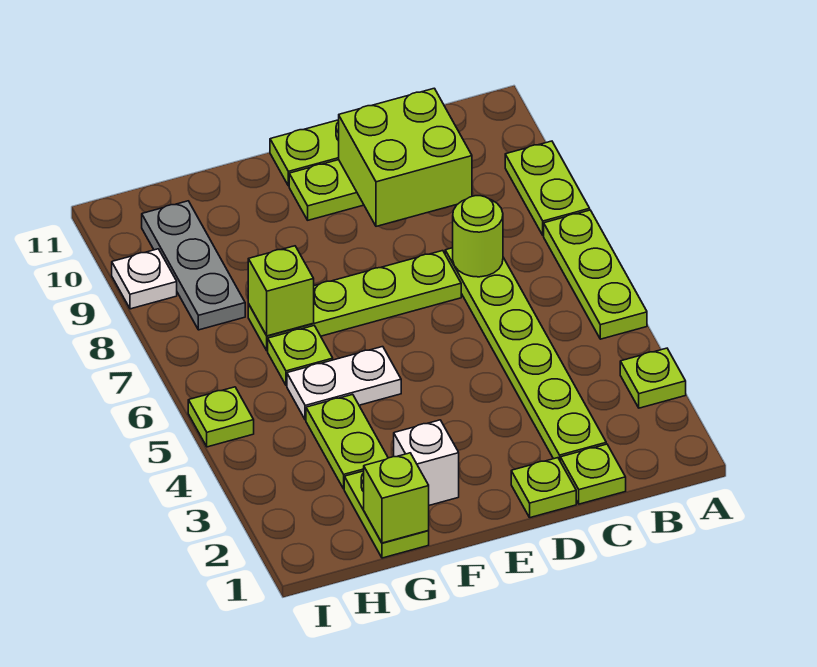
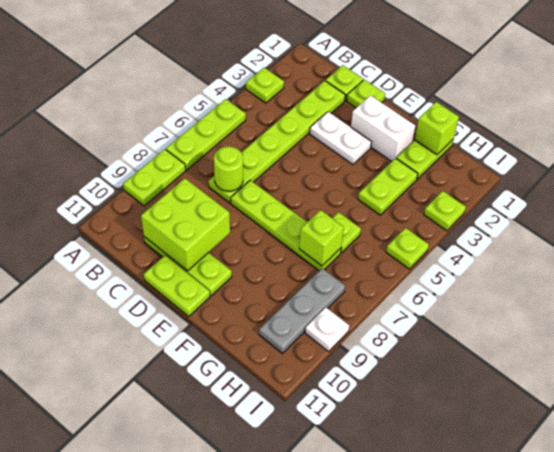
white 1x1 brick [394,420,459,505] -> white 1x2 brick [351,95,415,162]
white 1x2 plate [287,347,401,420] -> white 1x2 plate moved to [310,112,371,164]
none -> lime 1x1 plate [424,191,466,231]

